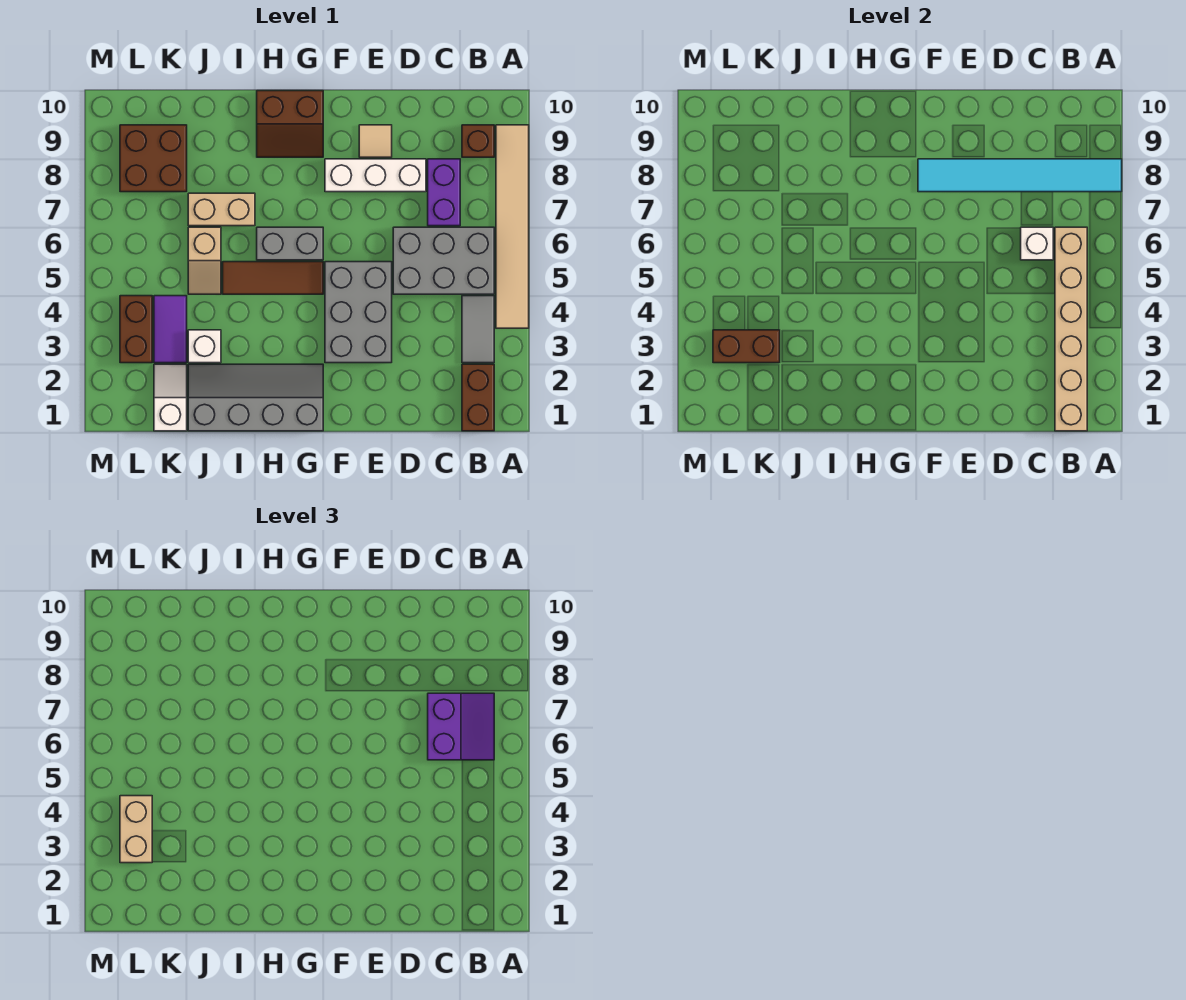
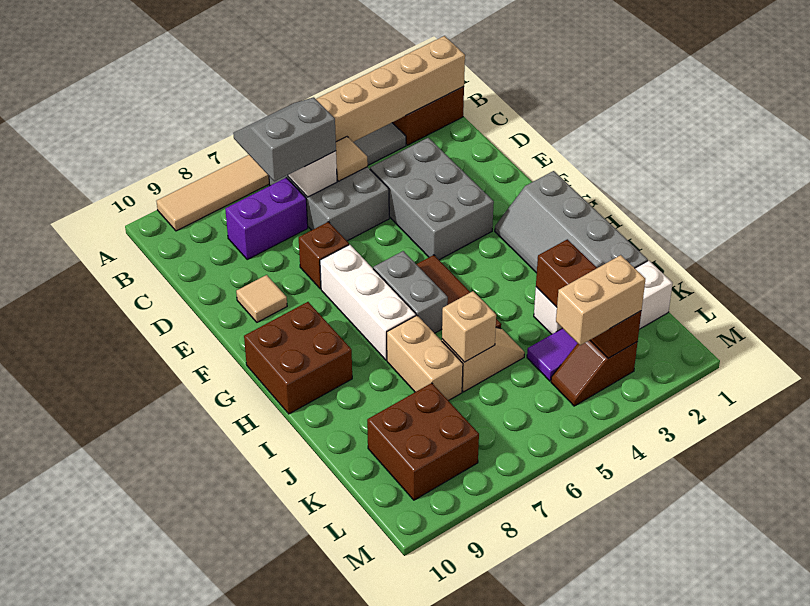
cyan 1x6 tile [918,159,1122,192] -> none
purple 2x2 slope [428,693,494,760] -> grey 2x2 slope [233,97,336,182]
brown 1x1 brick [462,125,494,157] -> brown 1x1 brick moved to [299,222,349,289]
none -> tan 1x1 tile [336,137,368,181]
white 1x3 brick [325,159,426,192] -> white 1x3 brick moved to [320,245,416,360]
grey 2x3 brick [325,262,392,363] -> grey 2x3 brick turned to [370,138,494,260]
brown 2x2 slope [257,91,323,157] -> brown 2x2 brick [244,302,352,414]
none -> tan 1x1 brick [442,291,496,362]
brown 1x2 brick [713,330,780,363] -> brown 1x3 brick [536,239,641,358]
brown 1x2 brick [120,296,152,363] -> brown 1x2 slope [551,340,638,406]

